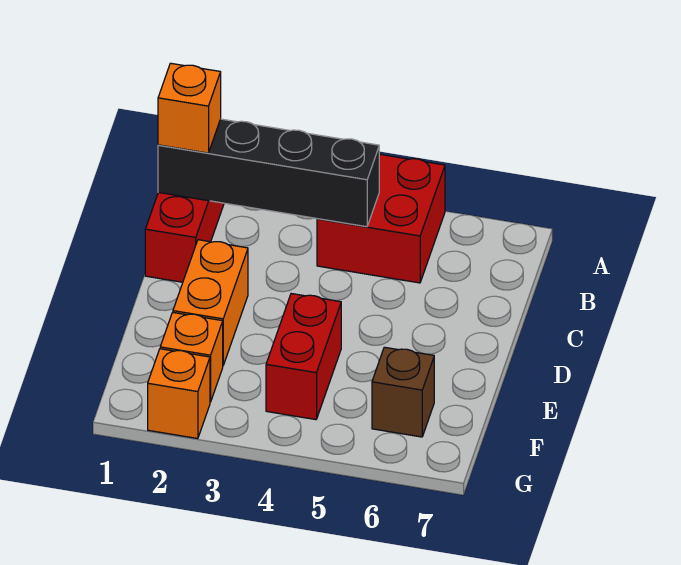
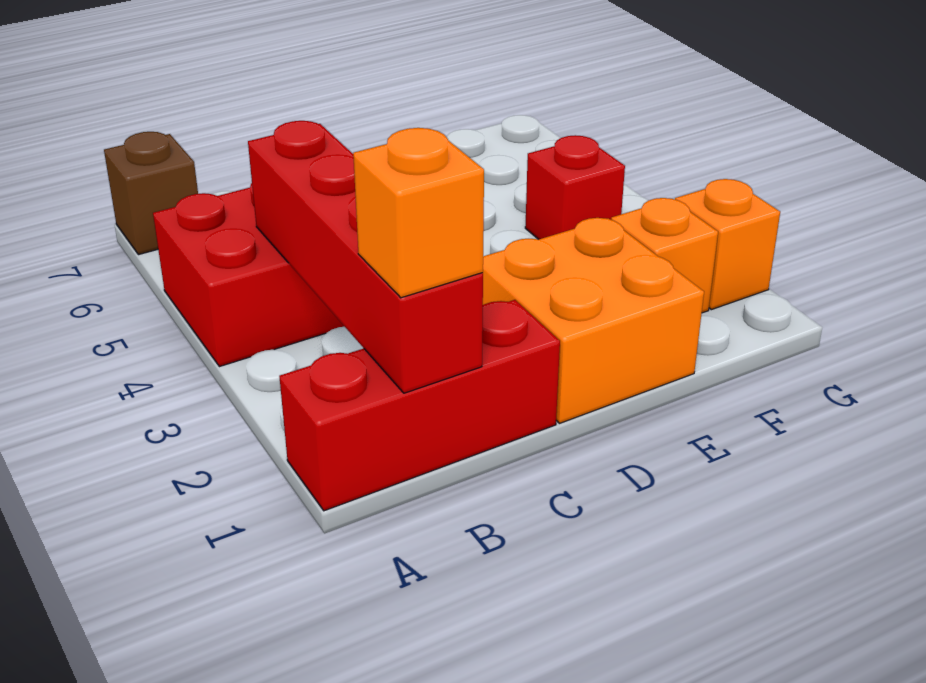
black 1x4 brick [158,119,379,227] -> red 1x4 brick [248,121,483,393]
orange 1x2 brick [173,240,248,365] -> orange 2x2 brick [483,218,704,423]
red 1x2 brick [266,294,341,420] -> red 1x1 brick [525,135,625,239]
brown 1x1 brick [372,347,434,437] -> brown 1x1 brick moved to [104,132,198,255]

